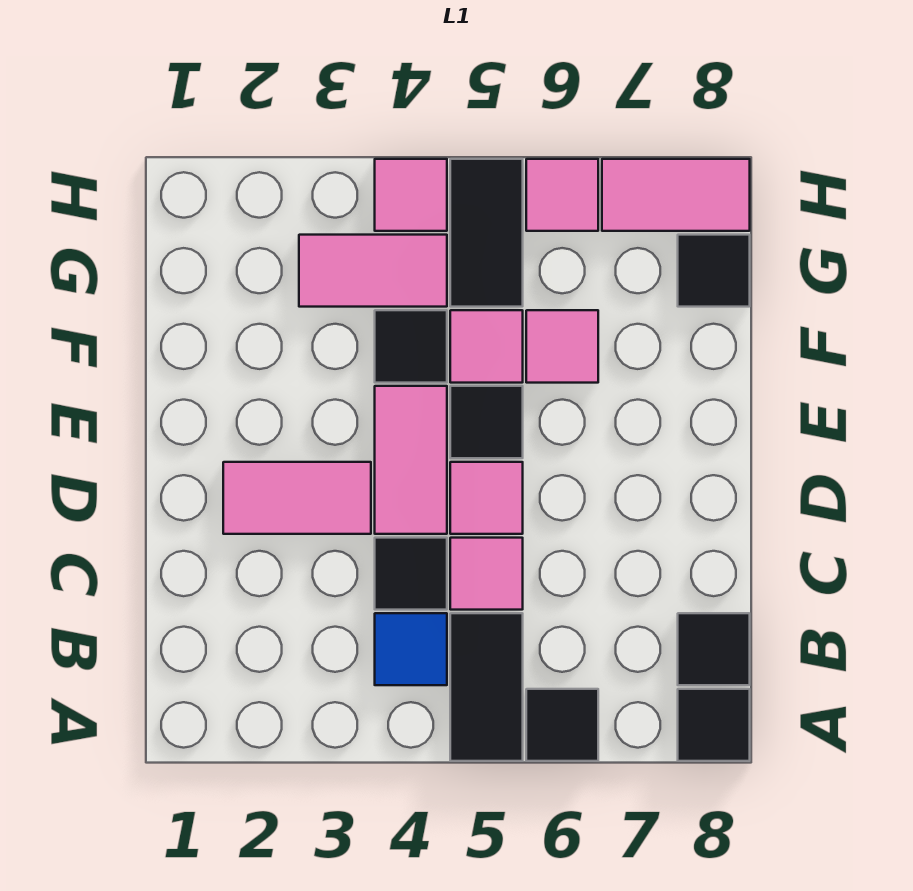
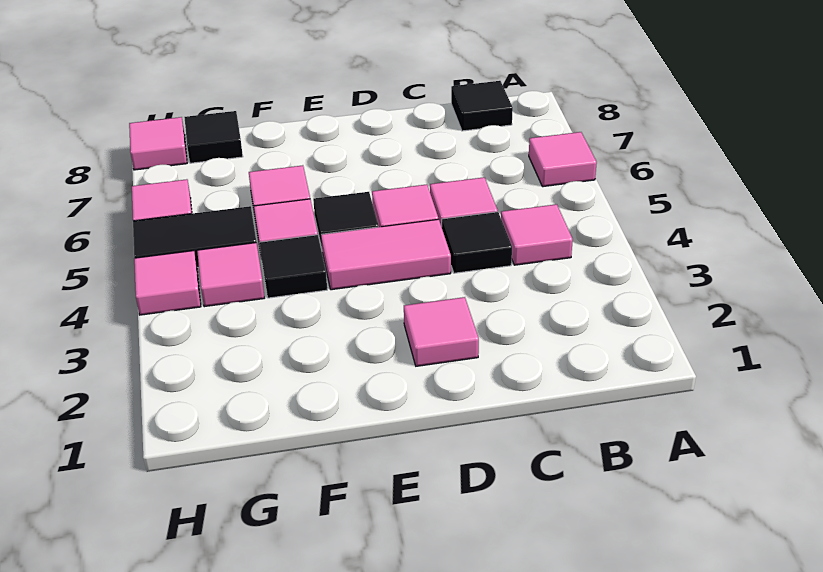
black 1x2 tile [450,613,523,761] -> none
black 1x1 tile [526,689,598,761] -> pink 1x1 tile [529,132,597,187]
black 1x1 tile [678,689,750,761] -> none
blue 1x1 tile [375,613,447,685] -> pink 1x1 tile [501,204,573,265]
pink 1x2 tile [223,462,371,534] -> pink 1x1 tile [404,297,479,366]
pink 1x2 tile [299,235,447,307] -> pink 1x1 tile [197,243,264,307]
pink 1x2 tile [602,159,750,231] -> pink 1x1 tile [129,117,187,170]

